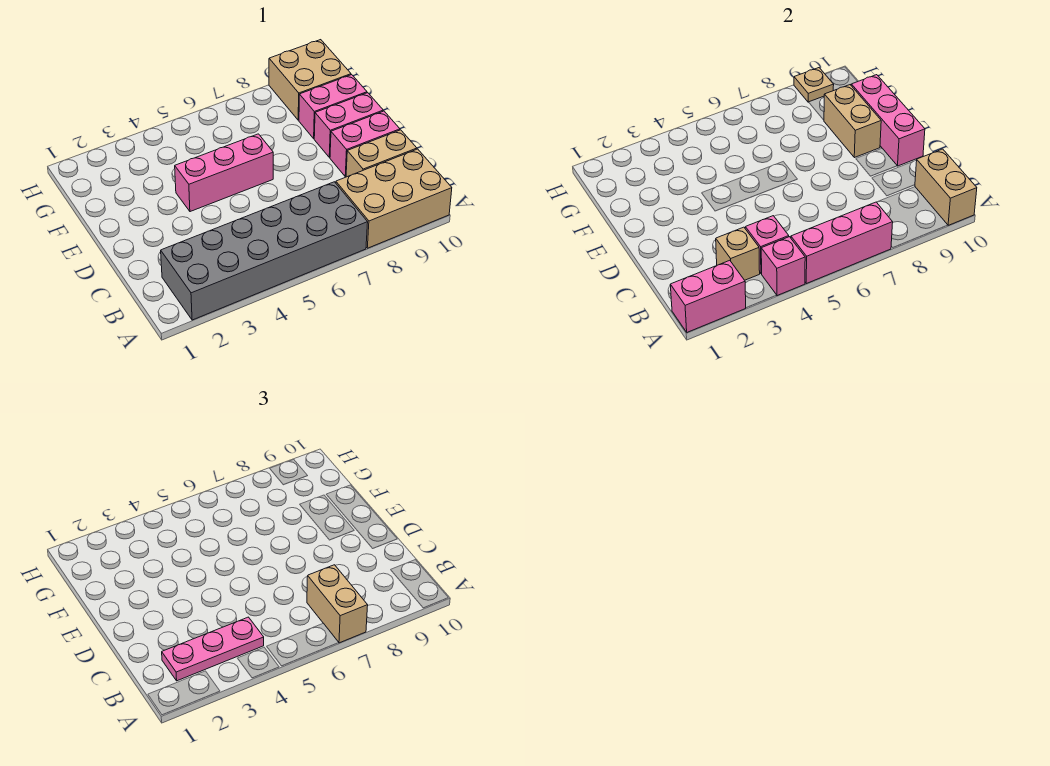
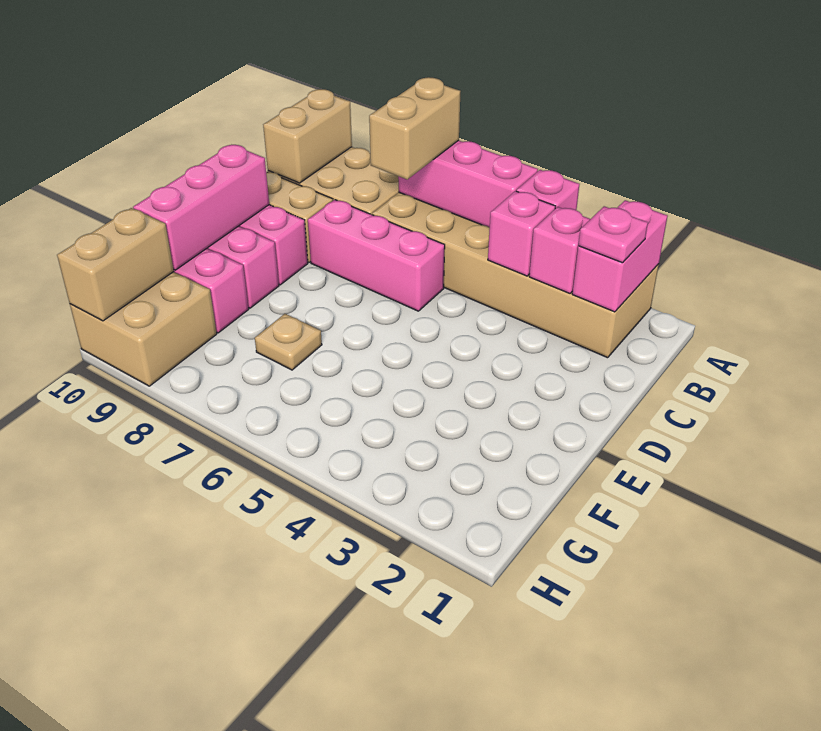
pink 1x2 brick [670,260,746,332] -> pink 1x2 brick turned to [572,200,668,312]
grey 2x6 brick [161,182,368,320] -> tan 2x6 brick [372,193,659,358]
pink 1x3 plate [162,617,264,681] -> pink 1x1 plate [578,206,648,263]
tan 1x1 brick [716,227,760,280] -> pink 1x1 brick [529,207,590,293]
pink 1x3 brick [175,134,273,212] -> pink 1x3 brick moved to [308,200,445,311]
tan 1x2 brick [824,85,881,158] -> tan 1x2 brick moved to [57,208,174,321]
tan 1x1 plate [794,68,834,102] -> tan 1x1 plate moved to [255,314,322,370]

